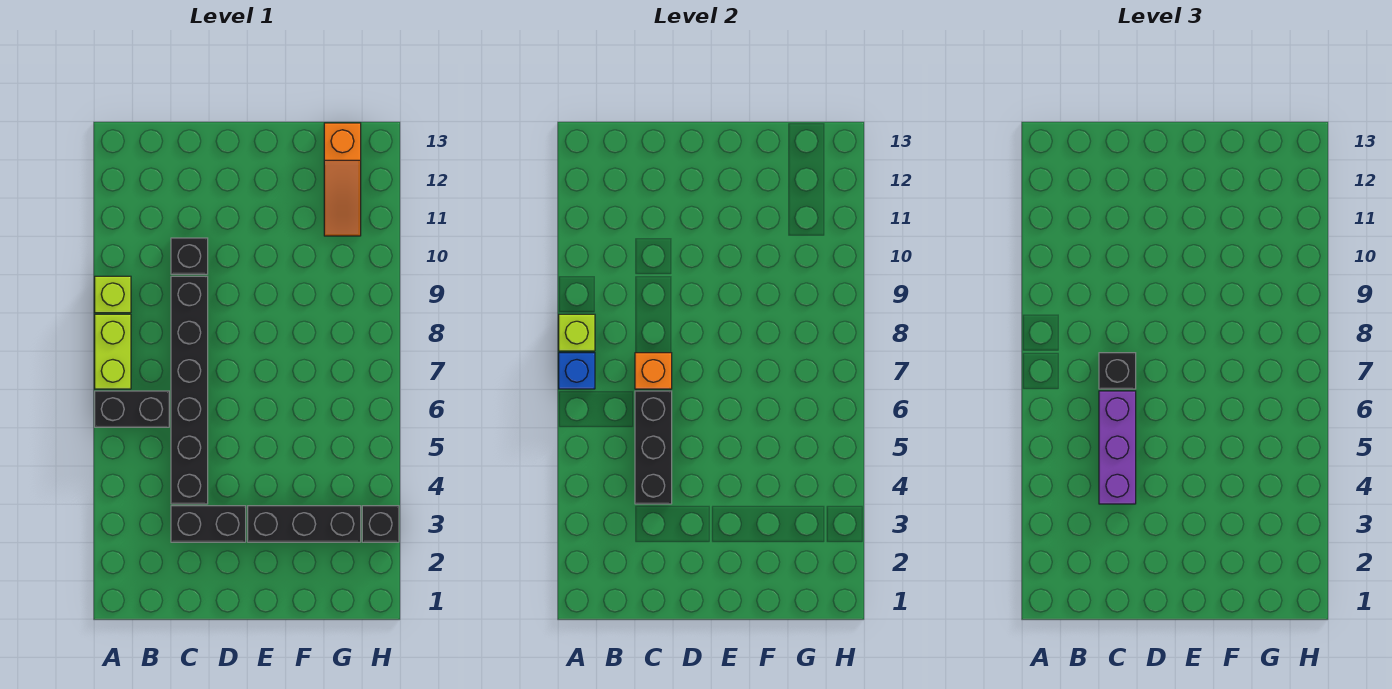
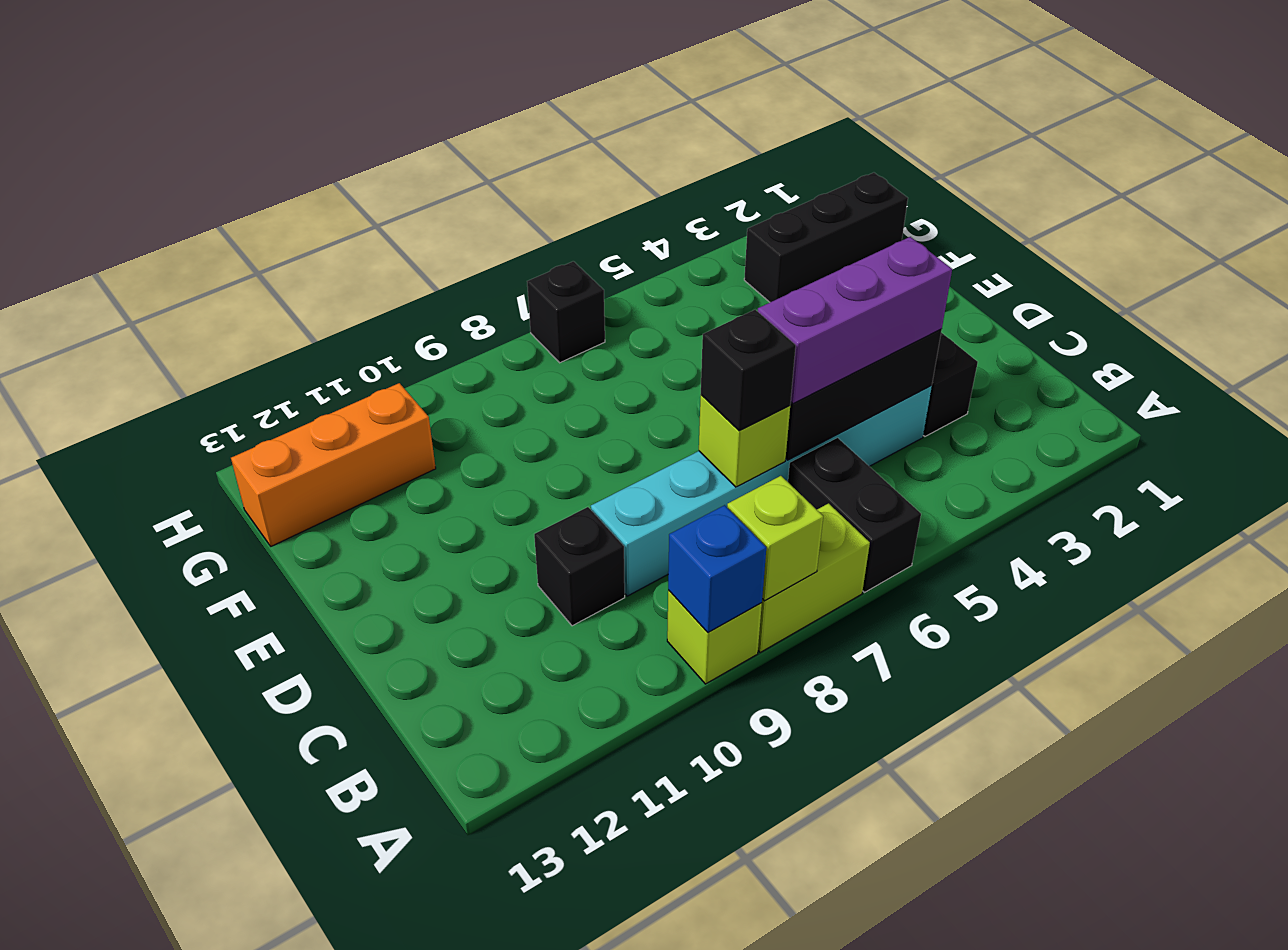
blue 1x1 brick [559,353,595,389] -> blue 1x1 brick moved to [668,505,766,632]
black 1x6 brick [171,276,208,504] -> cyan 1x6 brick [591,386,932,596]
orange 1x1 brick [635,353,672,389] -> lime 1x1 brick [699,395,790,487]
black 1x3 brick [248,506,361,542] -> black 1x3 brick turned to [744,173,908,302]
orange 1x3 slope [324,123,361,236] -> orange 1x3 brick [231,383,436,546]
black 1x1 brick [362,506,399,542] -> black 1x1 brick moved to [527,261,605,363]

